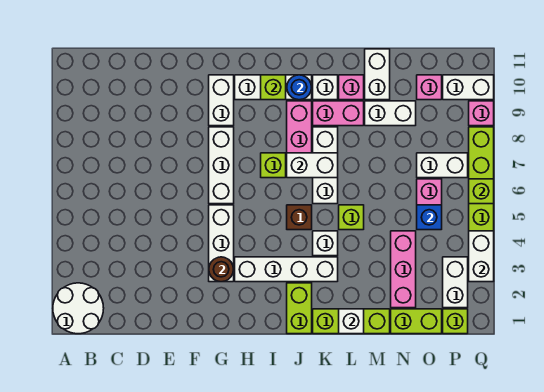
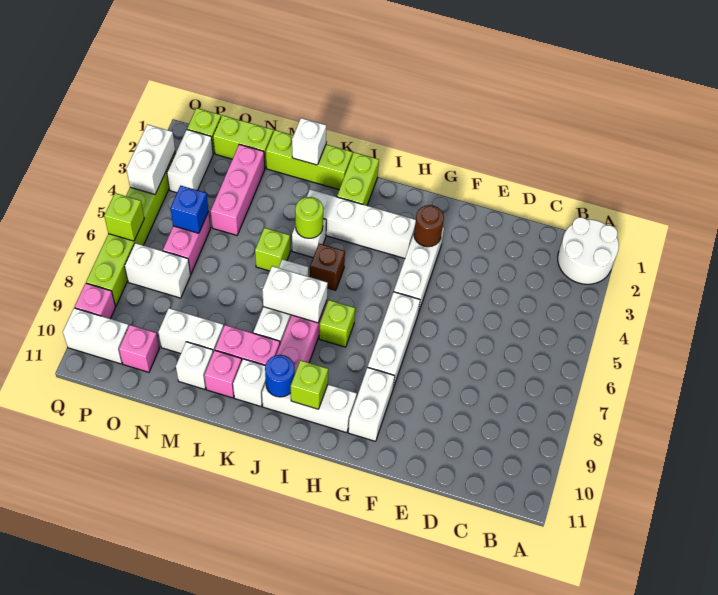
none -> lime 1x1 round brick [295,197,323,238]
white 1x2 brick [365,49,390,100] -> white 1x1 brick [176,342,213,389]

